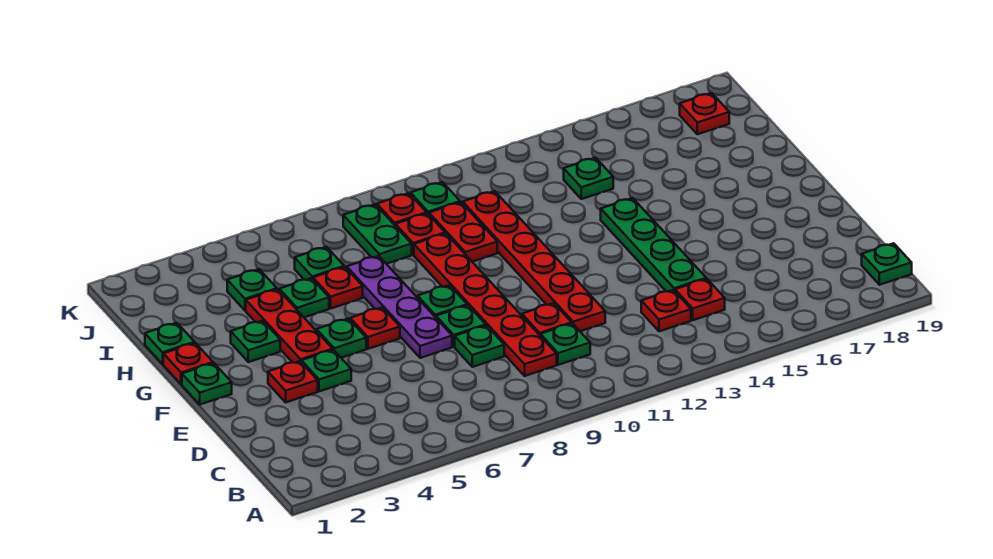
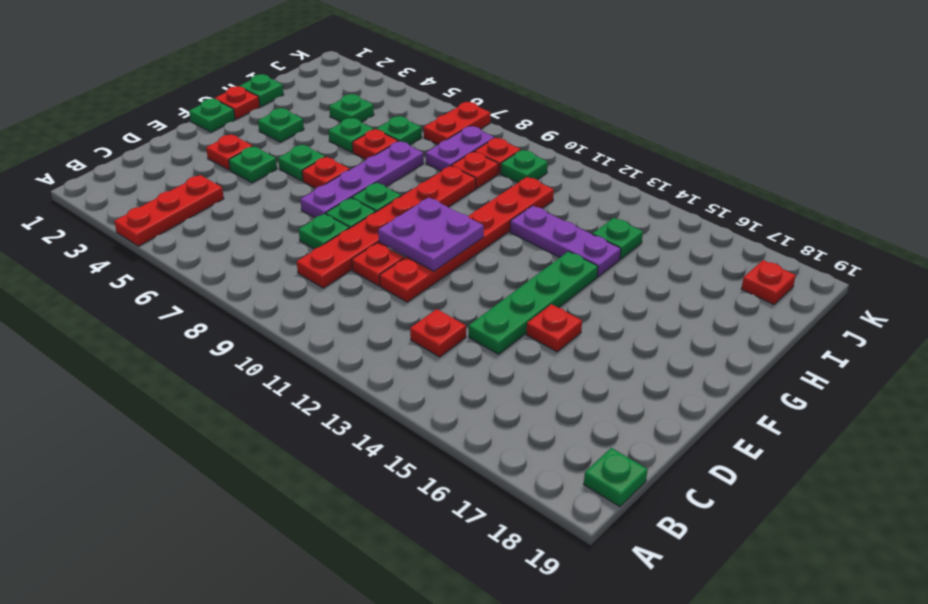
green 1x1 plate [540,323,590,365] -> none
red 1x1 plate [675,279,725,320] -> red 1x1 plate moved to [527,304,582,352]
none -> purple 2x2 plate [378,197,484,271]
red 1x3 plate [246,289,333,363] -> red 1x3 plate moved to [114,175,224,246]
red 1x2 plate [429,202,497,262] -> red 1x2 plate moved to [424,102,490,145]
none -> purple 1x3 plate [510,206,621,277]
green 1x2 plate [343,204,412,264] -> purple 1x2 plate [426,126,494,171]

